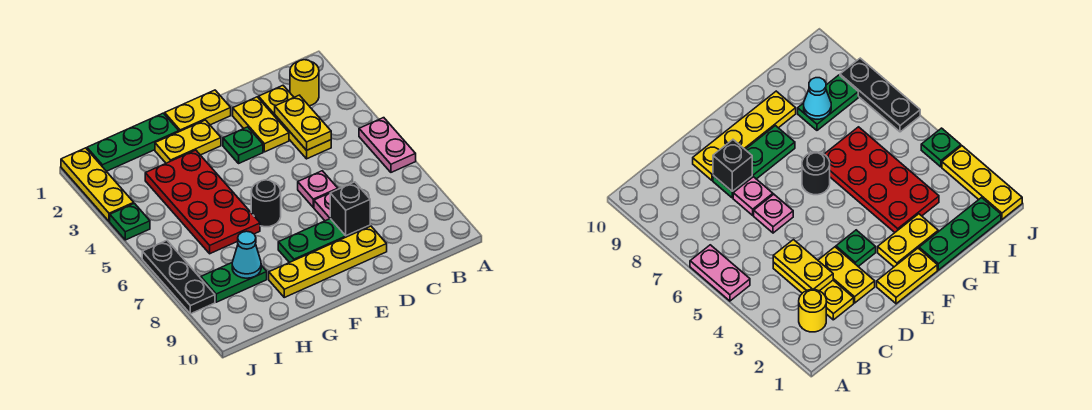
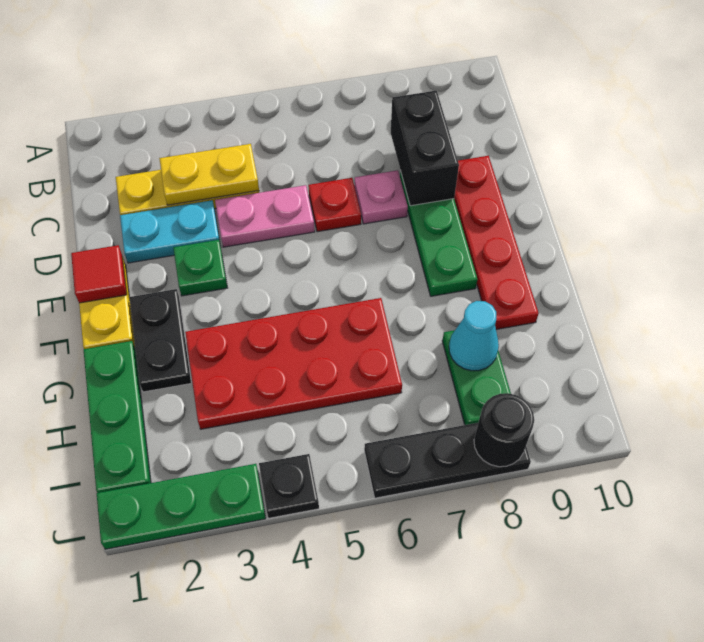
pink 1x2 plate [359,118,416,172] -> pink 1x2 plate moved to [215,185,315,247]
yellow 1x1 round brick [290,60,319,106] -> none
yellow 1x2 plate [233,97,289,152] -> cyan 1x2 plate [120,200,220,263]
pink 1x1 plate [298,171,338,207] -> red 1x1 plate [308,178,361,232]
black 1x1 brick [330,182,370,236] -> black 1x2 brick [391,91,459,206]
yellow 1x4 plate [269,226,387,297] -> red 1x4 plate [454,156,539,329]
none -> red 1x1 tile [71,245,127,303]
yellow 1x2 plate [155,120,221,163] -> black 1x2 plate [130,289,191,392]
black 1x1 round brick [251,180,281,227] -> black 1x1 round brick moved to [474,393,534,467]
yellow 1x3 plate [61,148,134,222] -> green 1x3 plate [97,464,266,549]
green 1x1 plate [110,203,150,240] -> black 1x1 plate [259,454,319,518]

